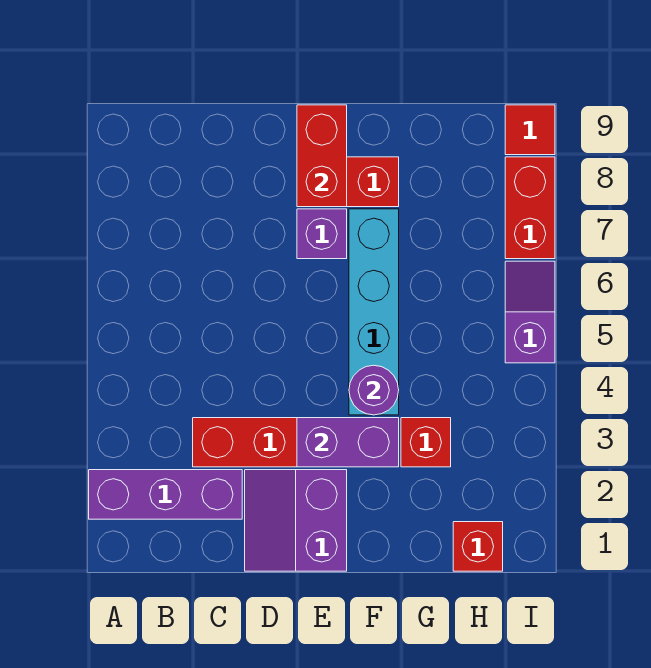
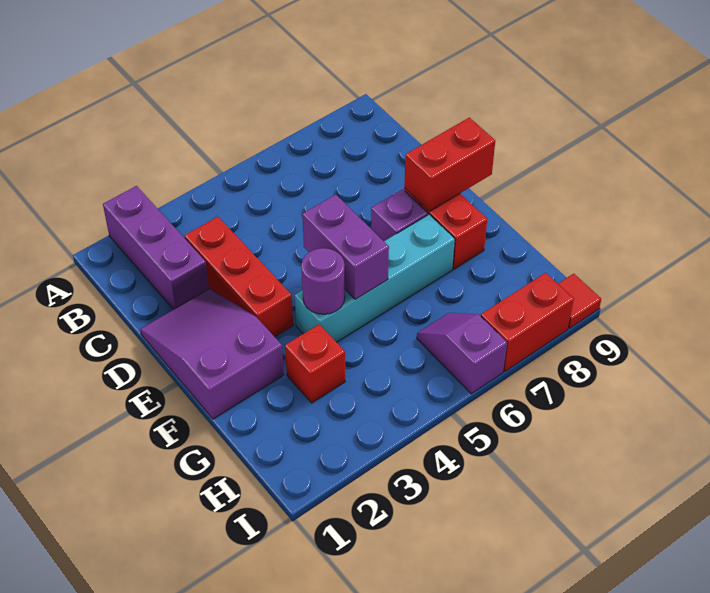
purple 2x2 slope [245,470,347,571] -> purple 2x3 slope [140,289,284,419]
purple 1x2 brick [297,418,399,467] -> purple 1x2 brick moved to [302,194,389,299]
red 1x1 brick [453,522,503,571] -> none
purple 1x2 slope [505,261,555,363] -> purple 1x2 slope turned to [417,313,507,394]

